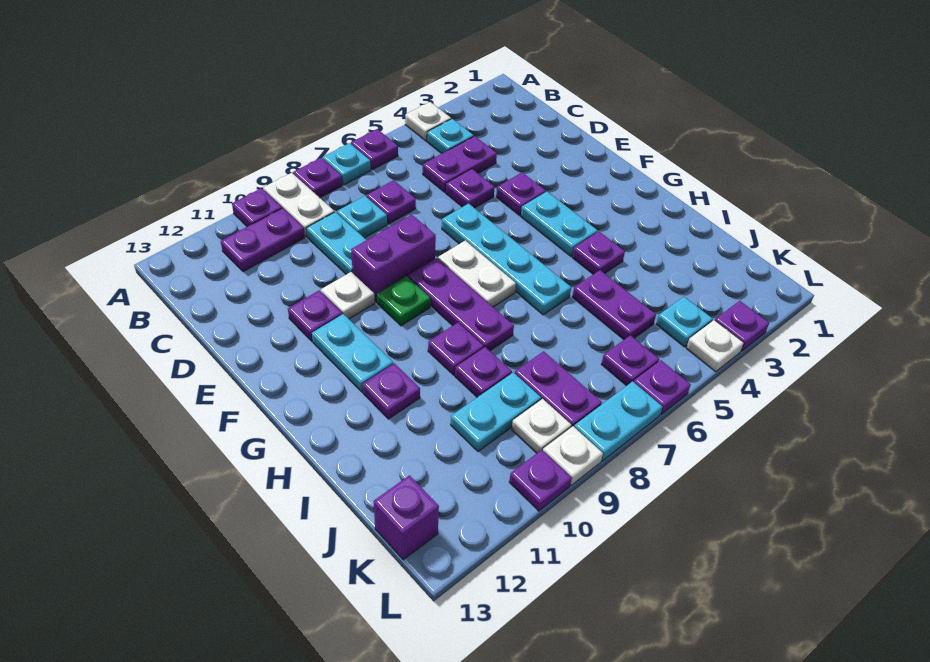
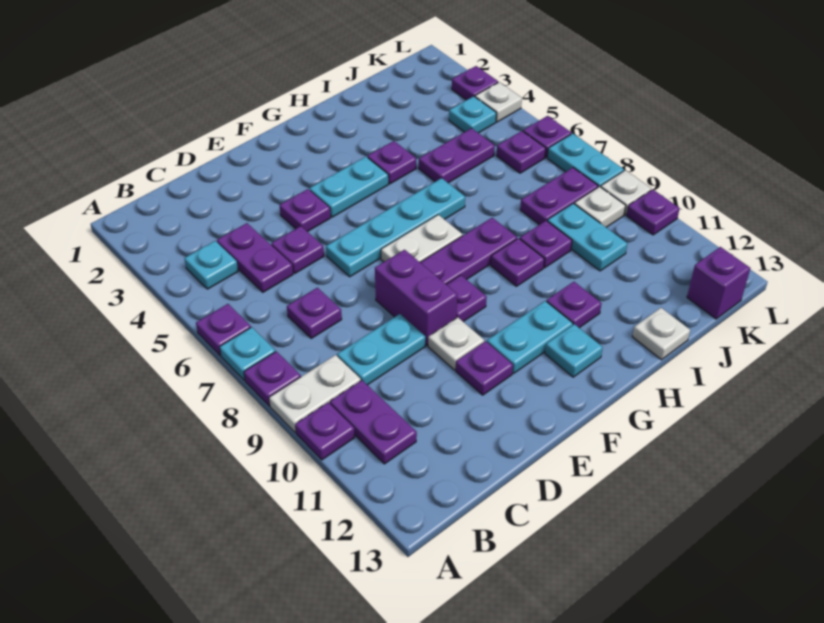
white 1x1 plate [405,102,451,141] -> white 1x1 plate moved to [632,308,690,360]
cyan 1x1 plate [337,196,387,238] -> cyan 1x1 plate moved to [545,324,603,377]
green 1x1 plate [377,276,430,326] -> purple 1x1 plate [446,275,487,322]

